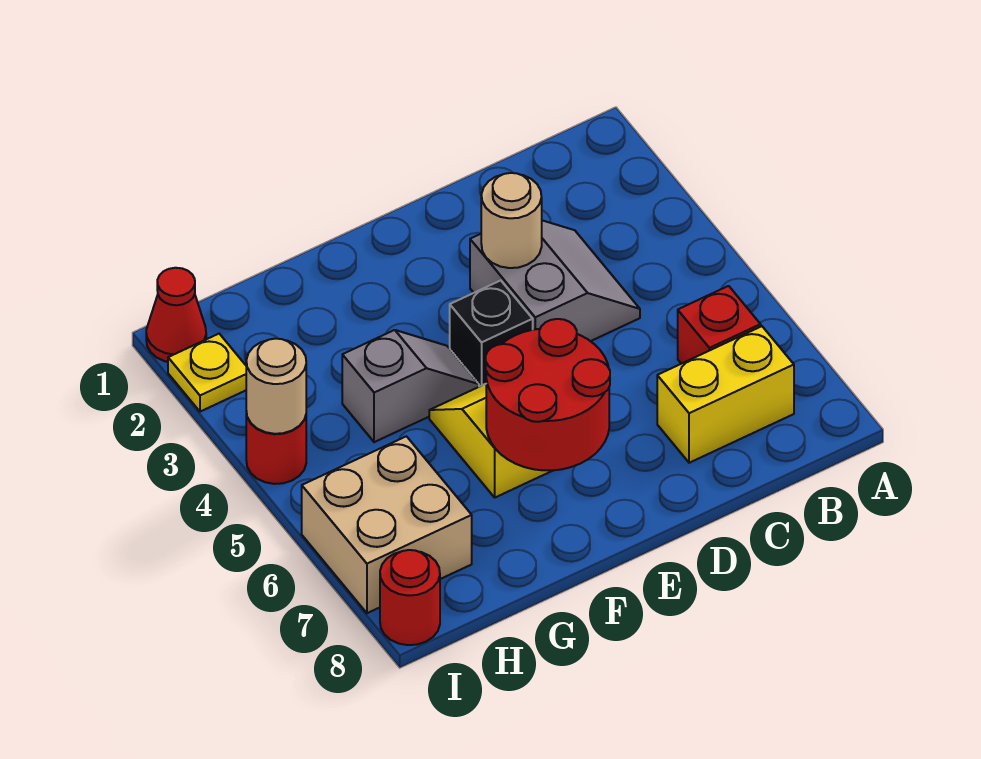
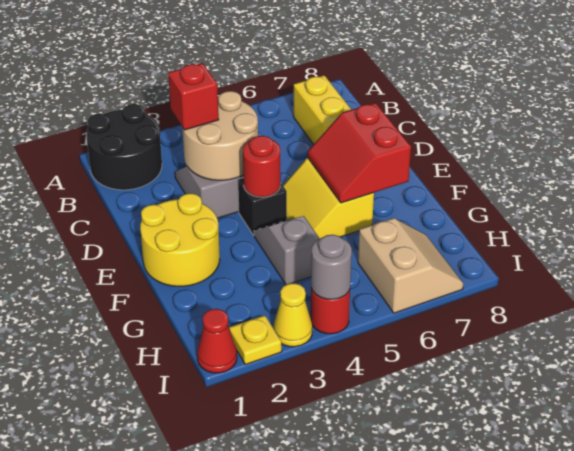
none -> black 2x2 round brick [86,104,162,190]
red 1x1 brick [678,286,761,364] -> red 1x1 brick moved to [168,63,219,130]
tan 1x1 round brick [481,173,542,268] -> tan 2x2 round brick [182,91,258,180]
none -> yellow 2x2 round brick [140,193,220,286]
red 2x2 round brick [485,319,610,470] -> red 2x2 slope [308,103,411,203]
tan 2x2 brick [302,436,472,613] -> tan 2x2 slope [358,218,463,313]
none -> yellow 1x1 cone [273,283,312,347]
tan 1x1 round brick [246,339,306,434] -> grey 1x1 round brick [311,235,352,300]
red 1x1 round brick [380,550,440,645] -> red 1x1 round brick moved to [243,136,281,197]

